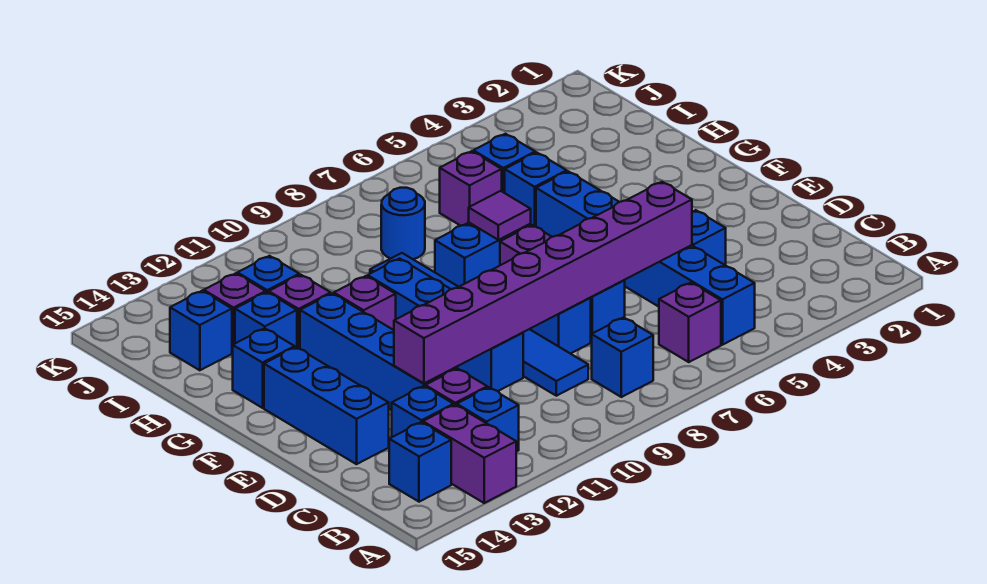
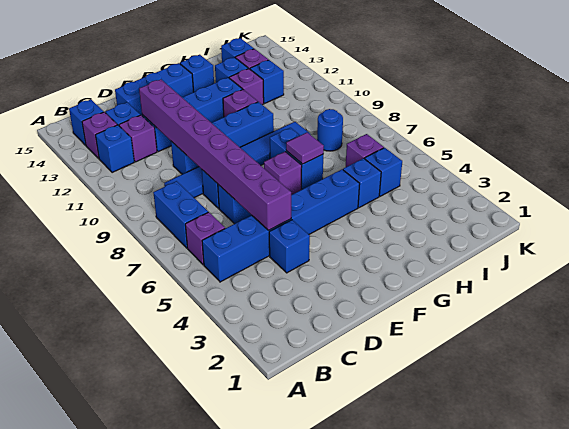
purple 1x2 brick [423,405,516,503] -> purple 1x1 brick [82,112,117,158]
blue 1x1 brick [592,317,653,397] -> blue 1x2 brick [153,181,208,248]

